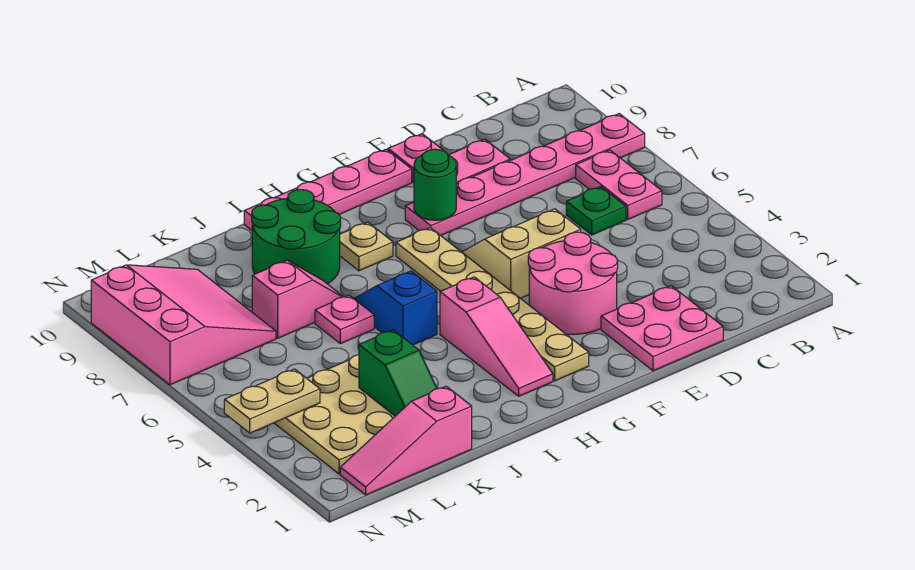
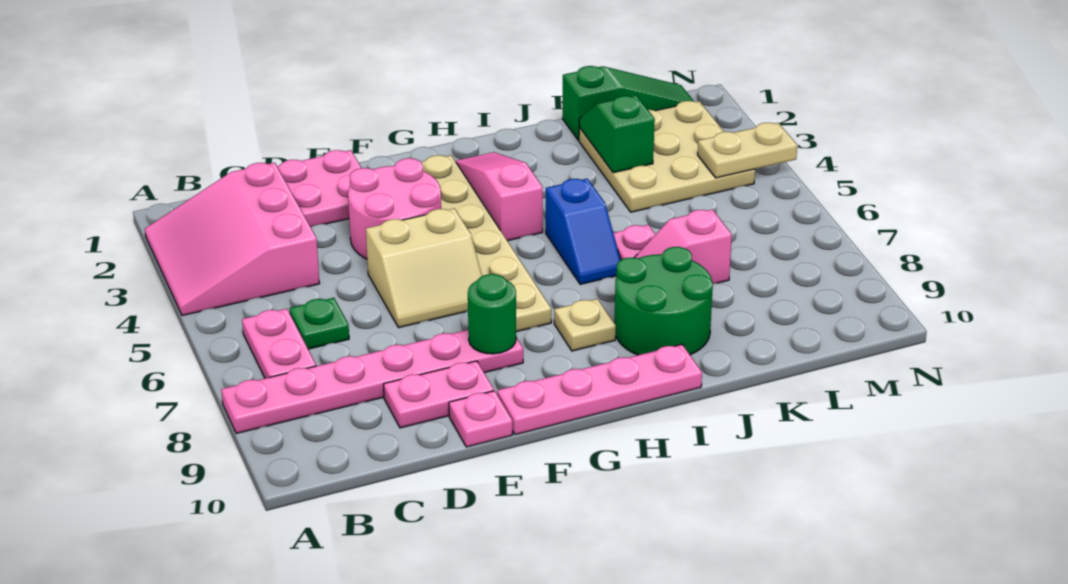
pink 1x3 slope [340,386,472,495] -> green 1x3 slope [562,66,694,140]
pink 3x3 slope [91,265,276,385] -> pink 3x3 slope moved to [145,163,320,316]

